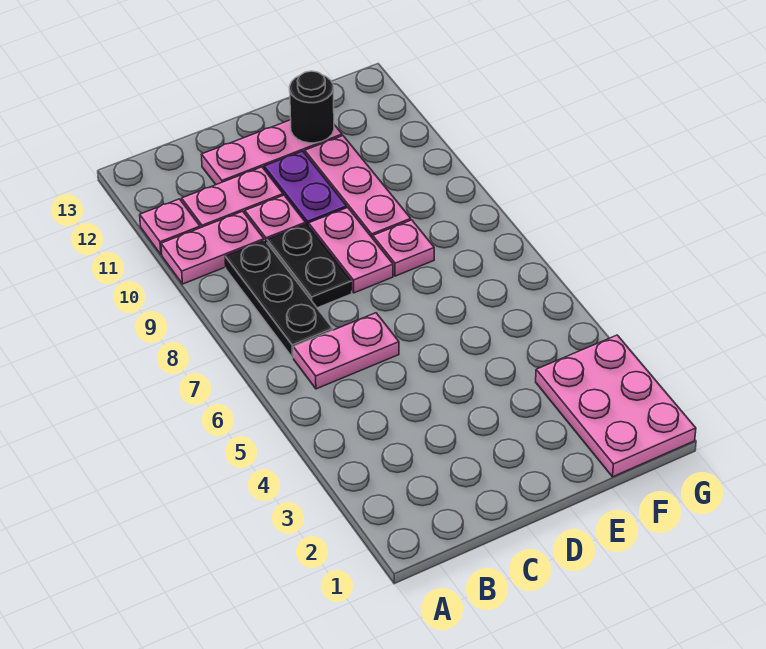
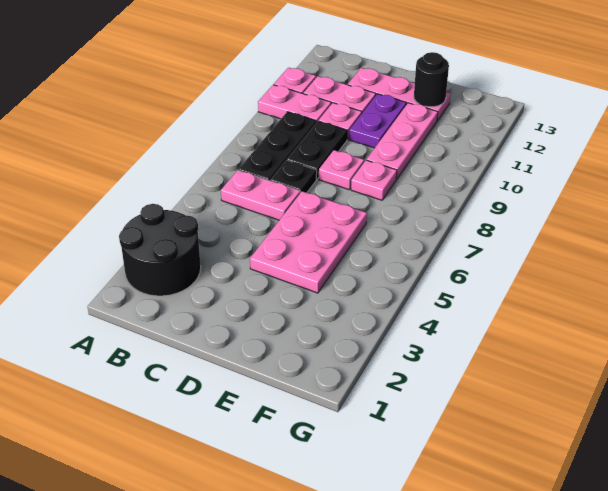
none -> black 2x2 round brick [119,204,201,296]
none -> black 1x1 plate [270,160,317,193]
pink 1x2 plate [309,208,393,293] -> pink 1x1 plate [319,150,364,190]
pink 2x3 plate [536,335,696,477] -> pink 2x3 plate moved to [250,191,367,293]

